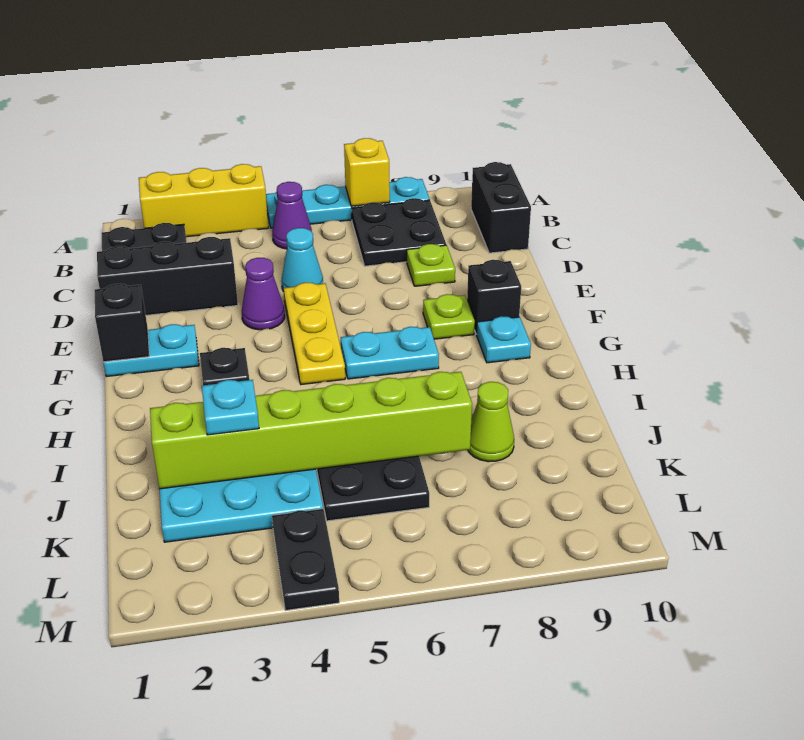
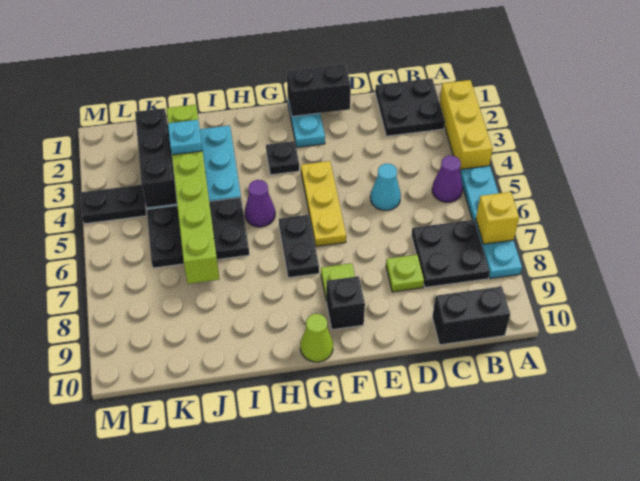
black 1x3 brick [97,237,238,315] -> black 1x3 brick moved to [135,108,177,208]
purple 1x1 cone [242,258,285,330] -> purple 1x1 cone moved to [245,180,275,227]
yellow 1x3 plate [284,283,345,385] -> yellow 1x3 plate turned to [301,161,346,246]
black 1x1 brick [95,284,149,362] -> black 1x2 brick [287,64,351,116]
cyan 1x2 plate [341,327,439,379] -> black 1x2 plate [279,215,319,278]
cyan 1x1 plate [477,316,531,363] -> none
lime 1x1 cone [468,382,514,462] -> lime 1x1 cone moved to [300,314,333,362]

